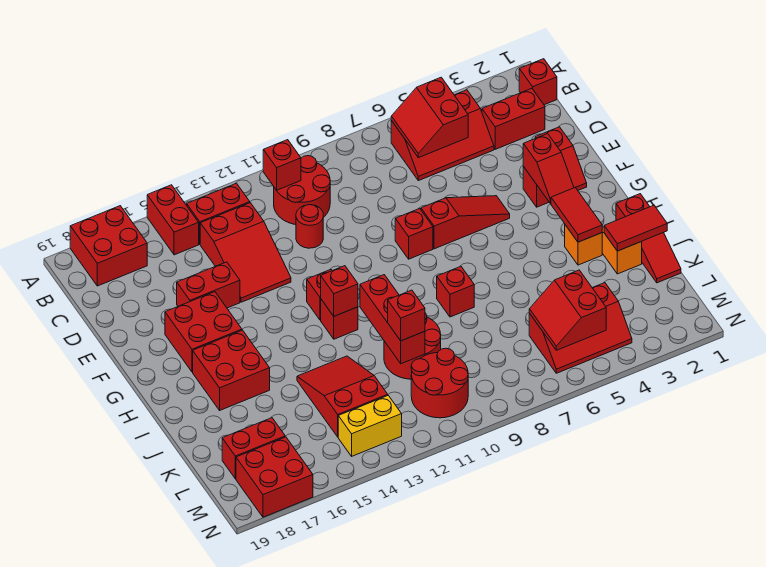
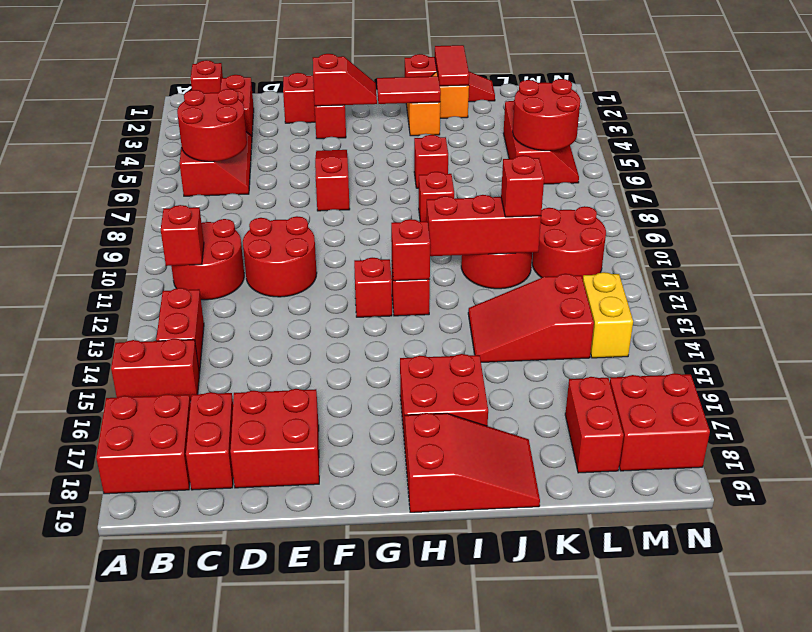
red 2x2 slope [391,77,468,158] -> red 2x2 round brick [177,89,247,162]
red 2x3 slope [200,203,291,302] -> red 2x3 slope moved to [405,413,540,513]
red 1x1 round brick [296,205,323,248] -> red 2x2 round brick [243,216,317,297]
red 1x2 brick [177,262,240,308] -> red 1x2 brick moved to [186,392,233,490]
red 1x1 brick [395,209,433,259] -> red 1x1 brick moved to [414,135,448,188]
red 2x2 brick [165,292,242,372] -> red 2x2 brick moved to [230,389,319,488]
red 2x2 slope [529,270,606,350] -> red 2x2 round brick [513,79,580,151]

